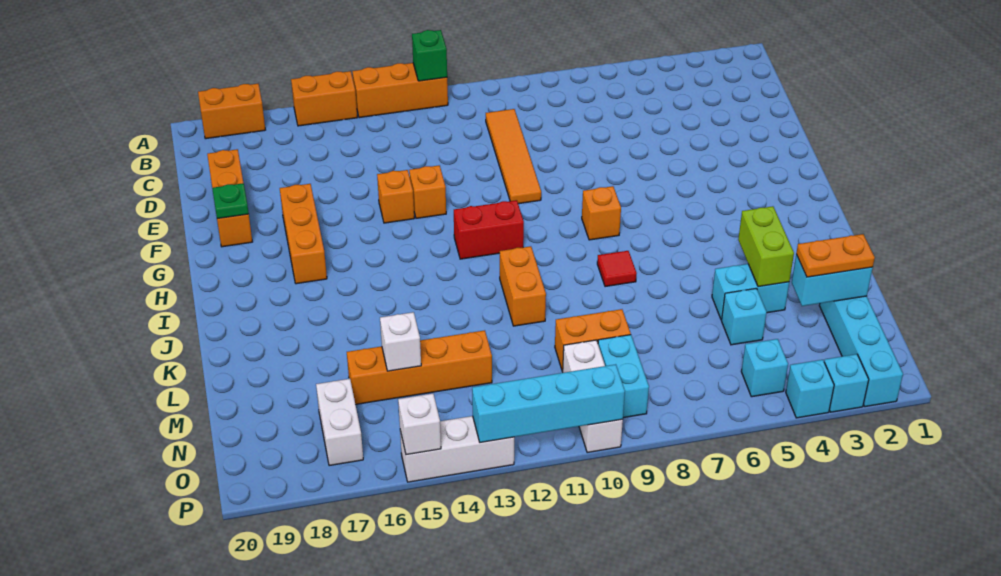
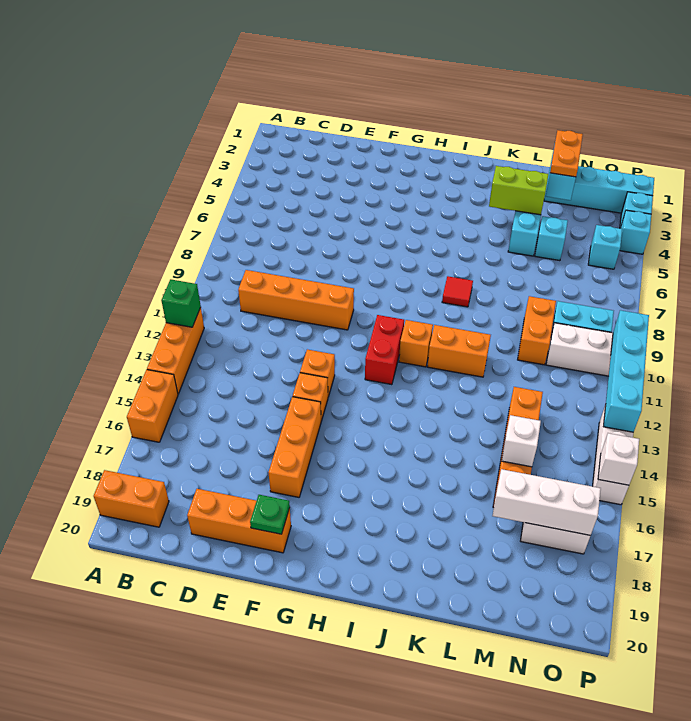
orange 1x2 brick [198,84,265,139] -> orange 1x2 brick turned to [94,470,169,527]
orange 1x4 tile [486,109,541,204] -> orange 1x4 brick [238,270,354,330]
orange 1x3 brick [280,184,327,284] -> orange 1x3 brick turned to [268,397,321,497]
orange 1x1 brick [582,186,621,240] -> orange 1x1 brick moved to [399,320,433,367]
none -> white 1x3 brick [493,469,601,535]

